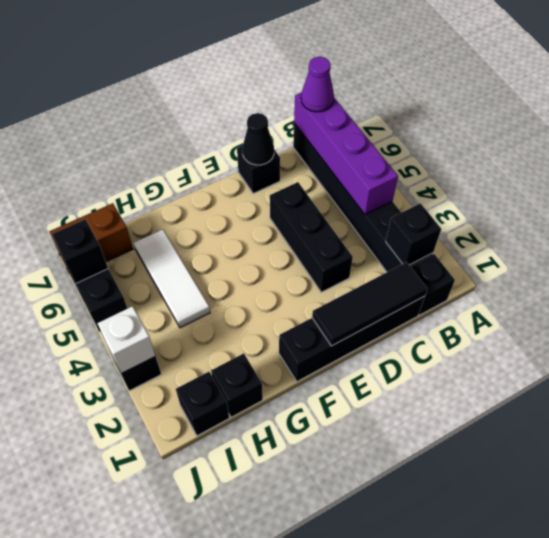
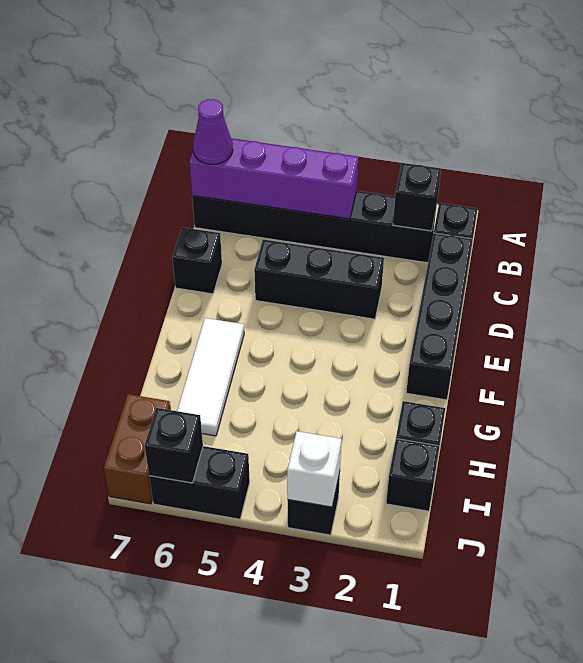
black 1x3 tile [312,262,427,346] -> none
black 1x1 cone [242,113,274,165] -> none
white 1x3 tile [134,229,210,328] -> white 1x3 tile turned to [177,318,244,436]

